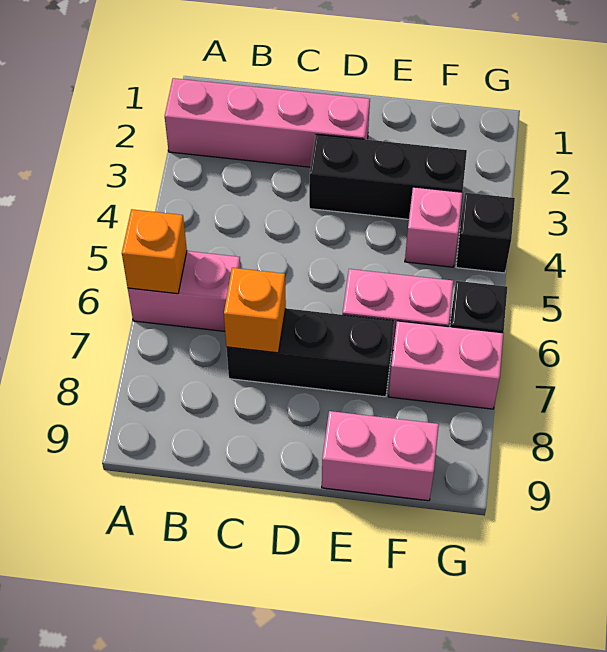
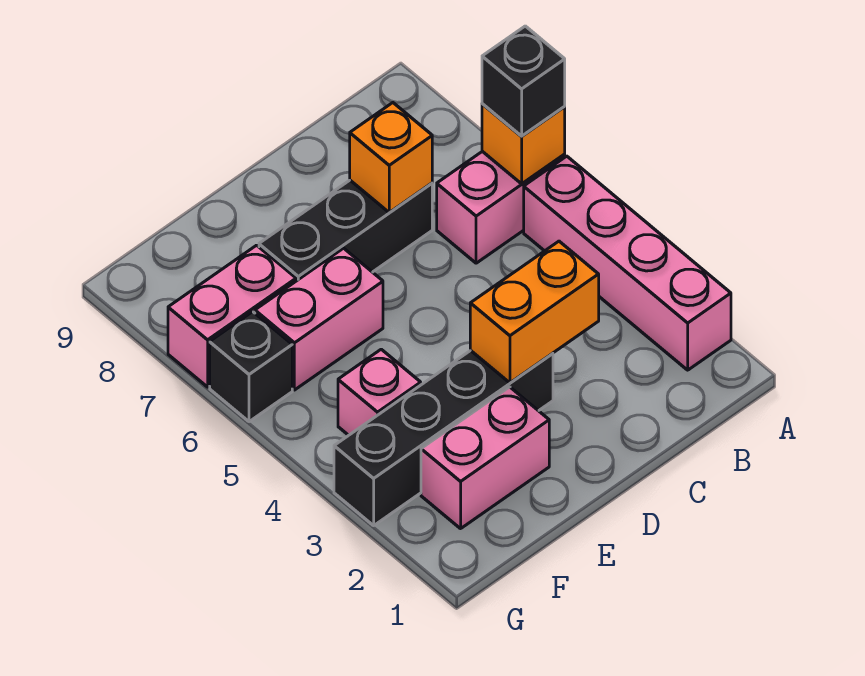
pink 1x4 brick [165,78,370,167] -> pink 1x4 brick turned to [524,156,731,370]
none -> orange 1x2 brick [470,241,599,383]
black 1x3 brick [309,134,467,219] -> black 1x4 brick [334,350,553,526]
pink 1x2 brick [322,411,439,501] -> pink 1x2 brick moved to [421,387,549,529]
black 1x1 brick [456,193,515,273] -> black 1x1 brick moved to [482,26,565,136]

